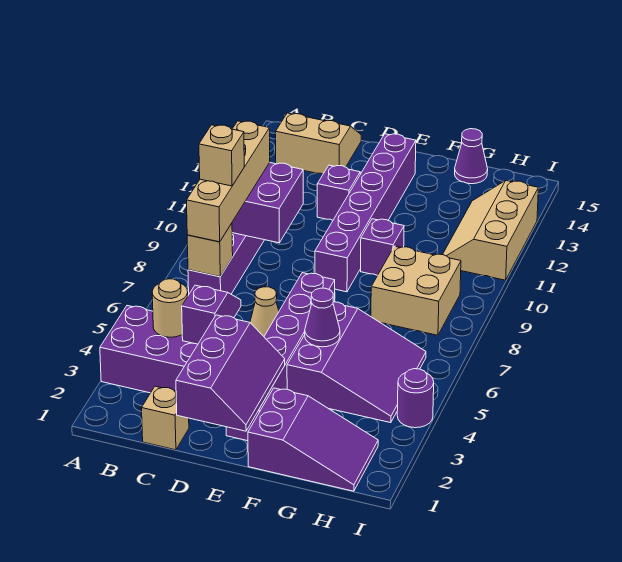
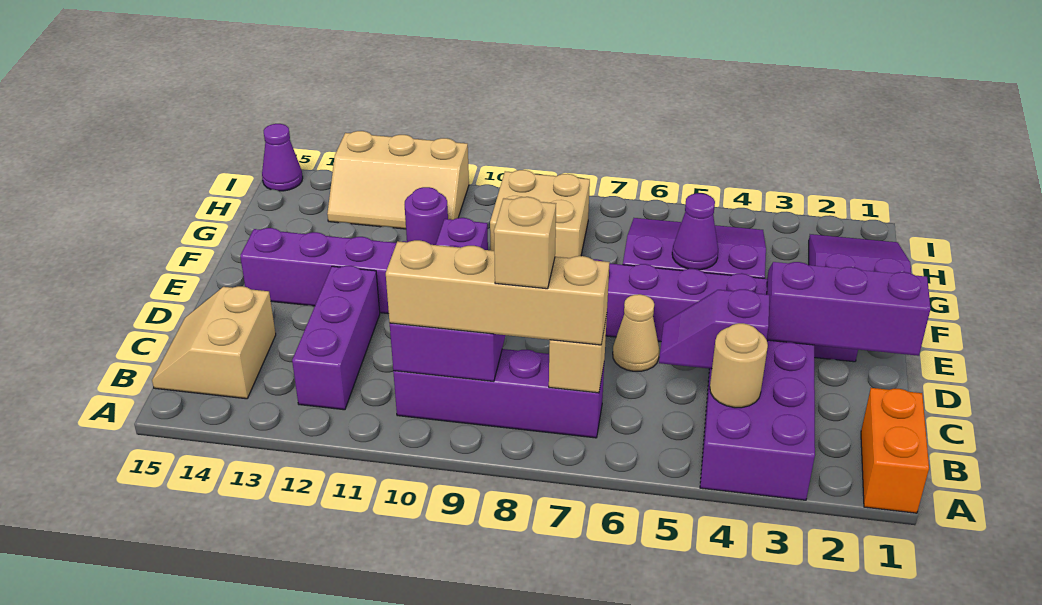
none -> orange 1x2 brick [861,388,929,513]
tan 1x1 brick [142,386,189,450] -> none
purple 1x1 brick [317,165,360,220] -> purple 1x3 brick [292,266,380,410]
purple 1x1 cone [455,129,488,184] -> purple 1x1 cone moved to [262,124,303,191]
purple 1x1 round brick [397,369,434,428] -> purple 1x1 round brick moved to [405,187,448,245]

